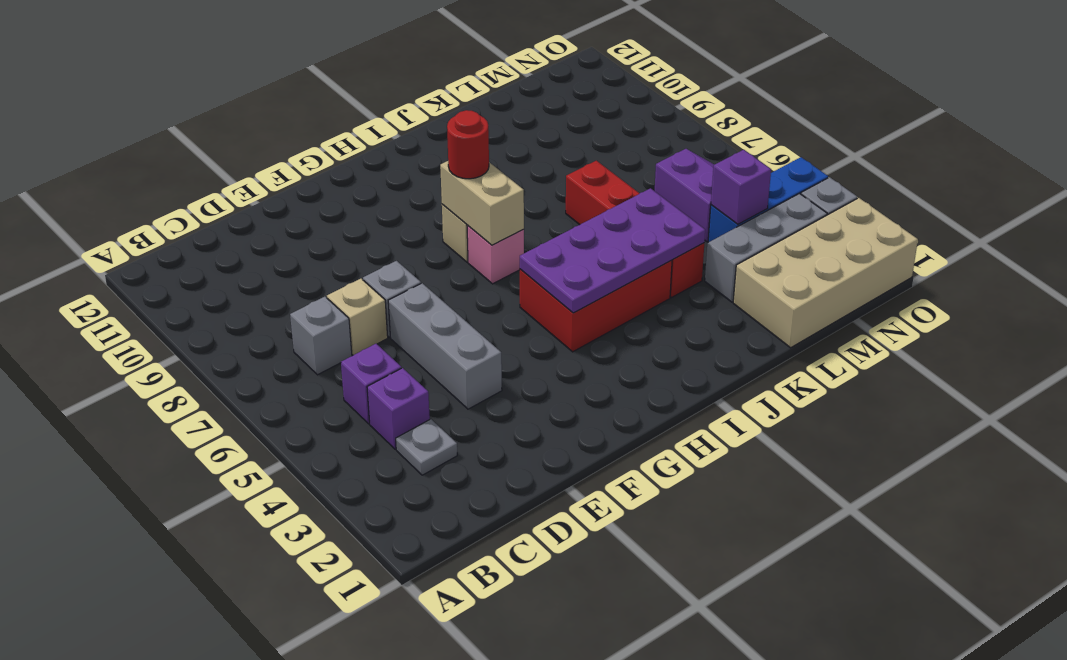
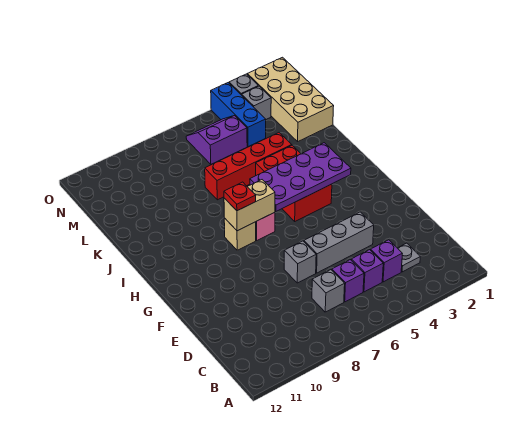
tan 1x1 brick [327,279,388,355] -> none
purple 2x4 plate [520,188,705,313] -> purple 2x4 plate turned to [250,143,351,211]
red 1x1 round brick [447,110,489,179] -> red 1x1 plate [224,182,256,211]
grey 1x3 brick [705,194,827,302] -> grey 1x1 brick [242,86,271,119]
purple 1x1 brick [711,150,771,224] -> purple 1x1 brick moved to [332,260,364,302]

